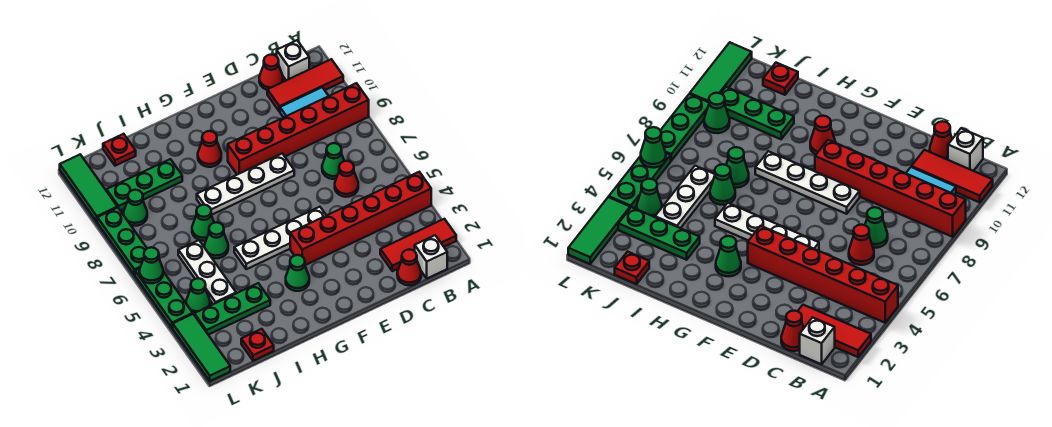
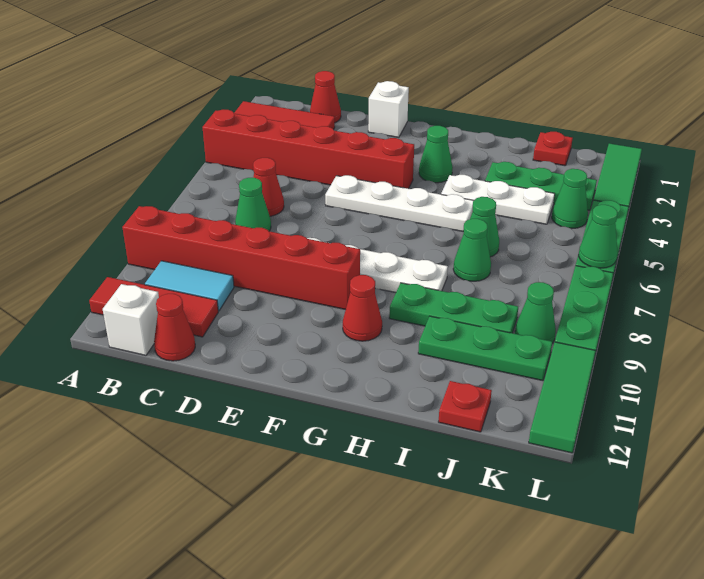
white 1x1 brick [415,235,447,278] -> white 1x1 brick moved to [368,81,409,137]
none -> green 1x3 plate [389,283,518,333]
white 1x3 plate [178,240,236,304] -> white 1x3 plate turned to [441,175,555,224]

